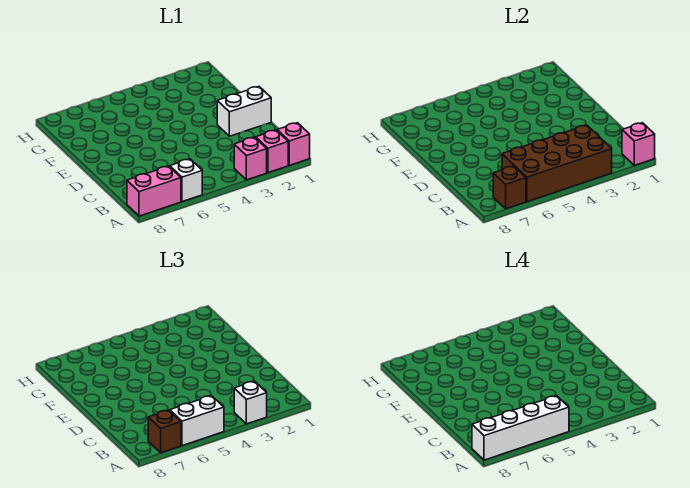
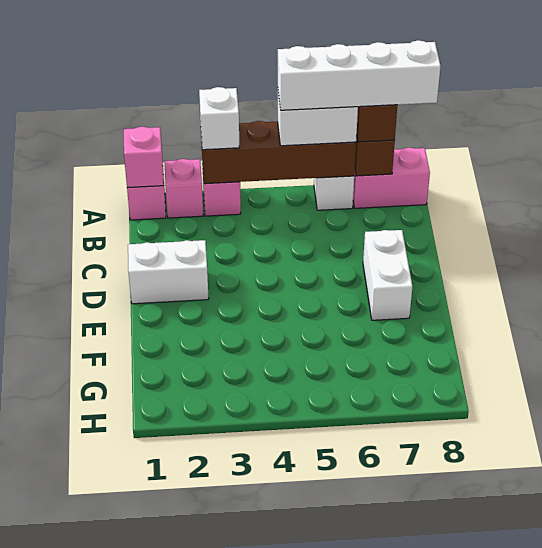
brown 2x4 brick [502,125,612,202] -> brown 1x4 brick [201,121,356,184]
none -> white 1x2 brick [363,230,412,320]

